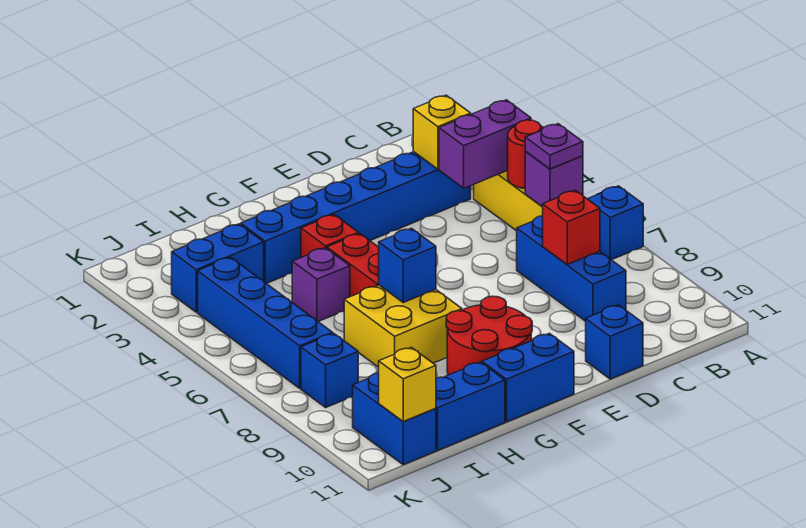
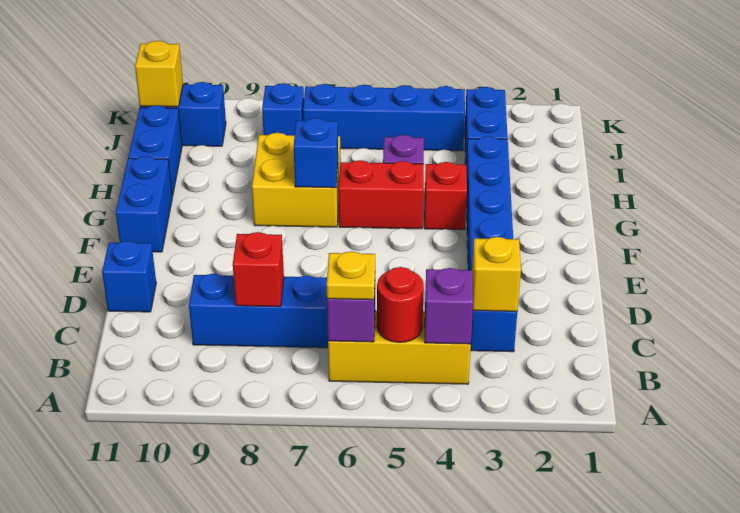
blue 1x1 brick [588,186,643,260] -> none
purple 1x2 brick [439,100,531,188] -> purple 1x1 brick [425,268,473,344]
purple 1x1 plate [525,124,583,169] -> yellow 1x1 plate [327,251,375,300]
red 2x2 round brick [446,296,532,375] -> none

